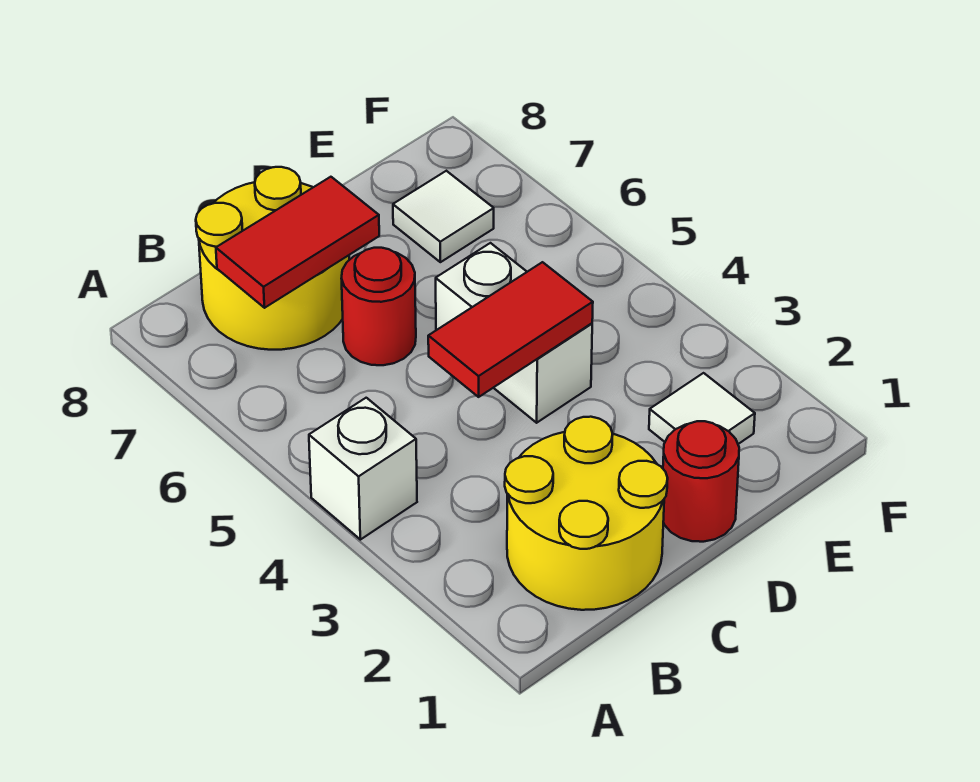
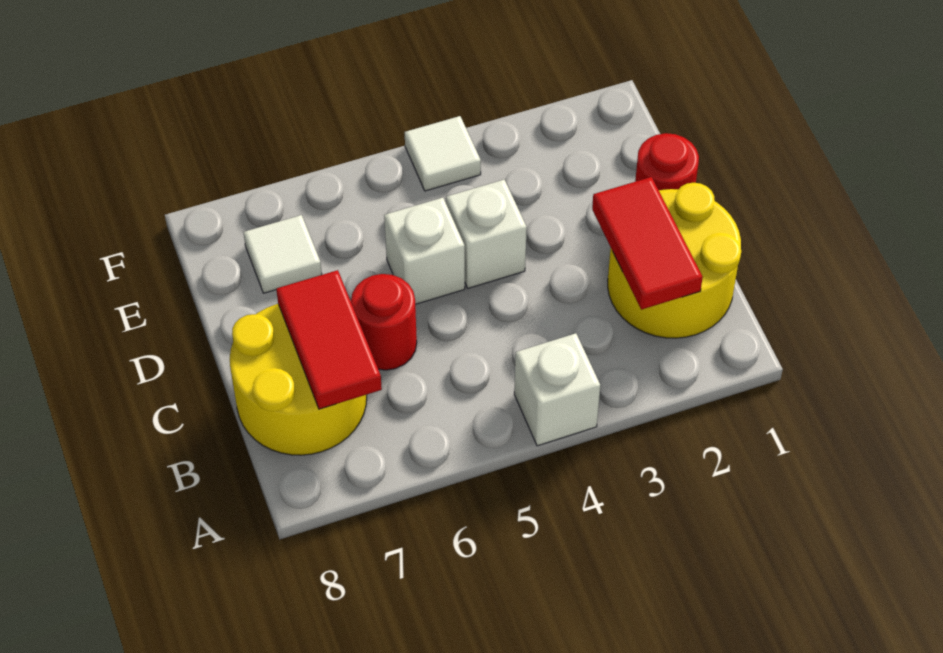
red 1x2 tile [428,262,593,397] -> red 1x2 tile moved to [592,177,703,310]
white 1x1 tile [649,373,755,444] -> white 1x1 tile moved to [405,116,481,191]

